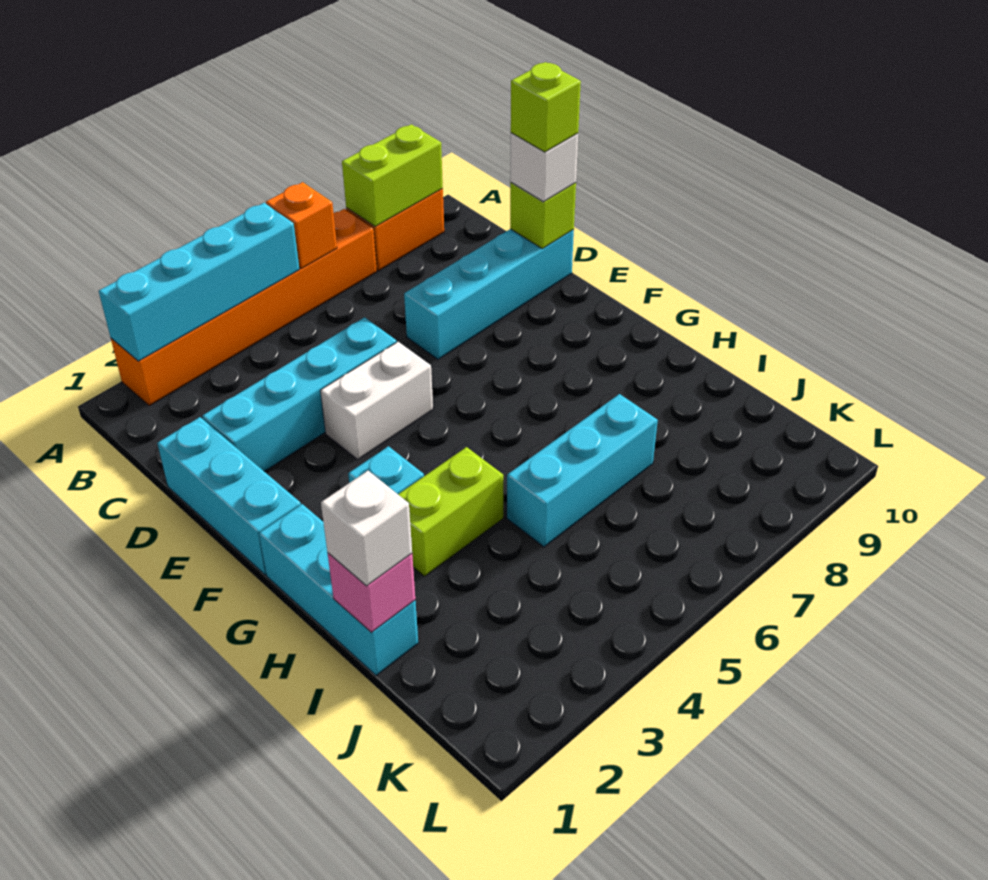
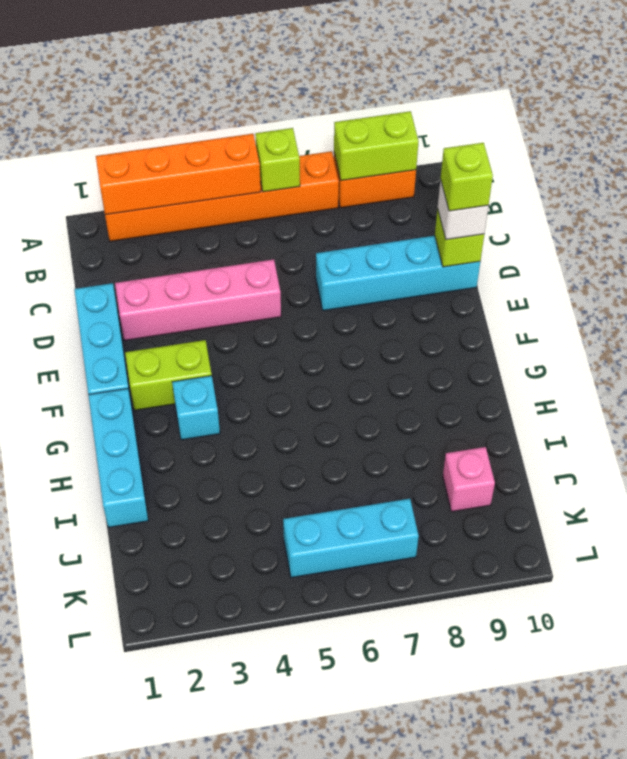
cyan 1x4 brick [99,203,299,361] -> orange 1x4 brick [96,134,261,215]
orange 1x1 brick [266,182,337,268] -> lime 1x1 brick [255,128,300,192]
cyan 1x4 brick [202,317,397,471] -> pink 1x4 brick [115,259,281,341]
white 1x2 brick [320,342,433,459] -> none
lime 1x2 brick [398,447,503,576] -> lime 1x2 brick moved to [125,340,212,410]
pink 1x1 brick [328,553,415,633] -> pink 1x1 brick moved to [443,447,495,512]
white 1x1 brick [321,471,412,586] -> none
cyan 1x3 brick [507,394,658,547] -> cyan 1x3 brick moved to [283,499,419,578]

